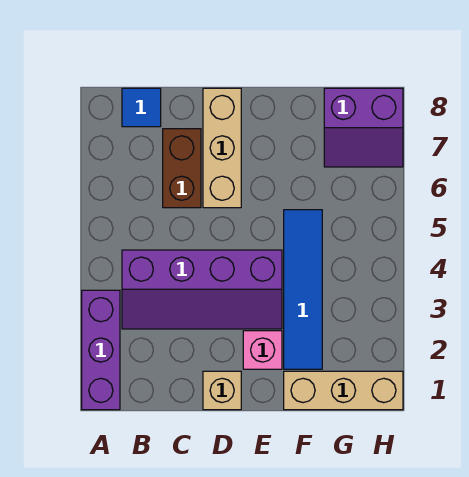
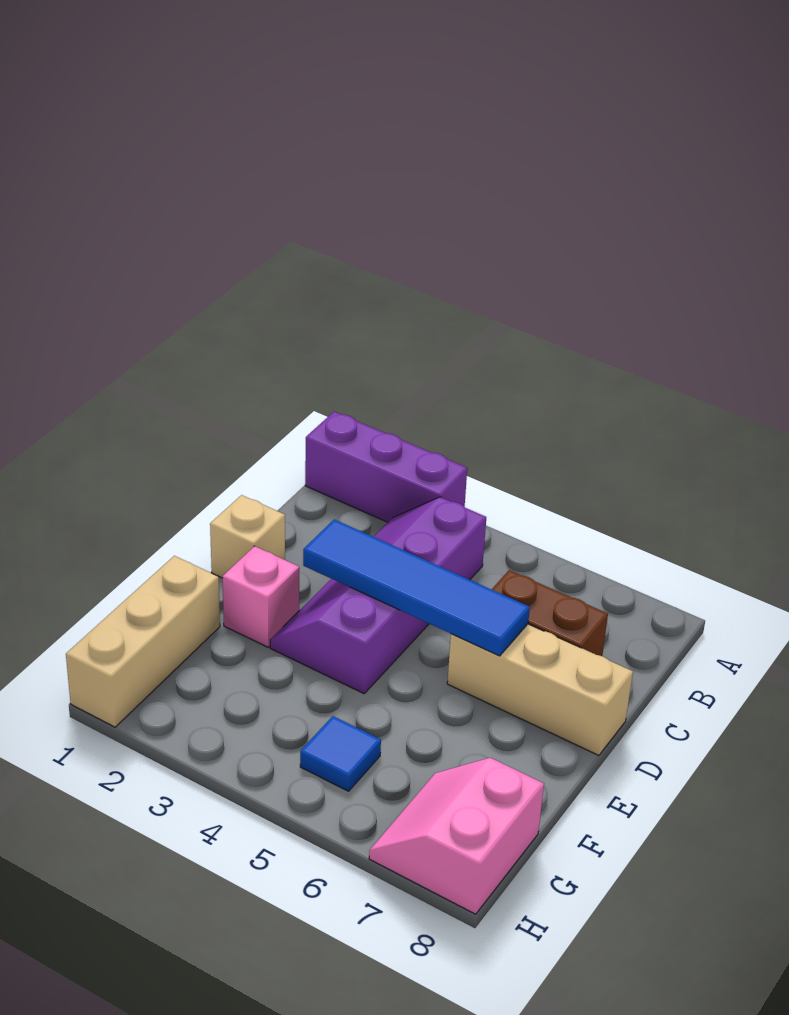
blue 1x1 tile [122,88,161,127] -> blue 1x1 tile moved to [300,716,381,791]
blue 1x4 tile [284,210,322,369] -> blue 1x4 tile moved to [303,520,530,656]
purple 2x2 slope [324,88,403,167] -> pink 2x2 slope [369,758,544,914]

